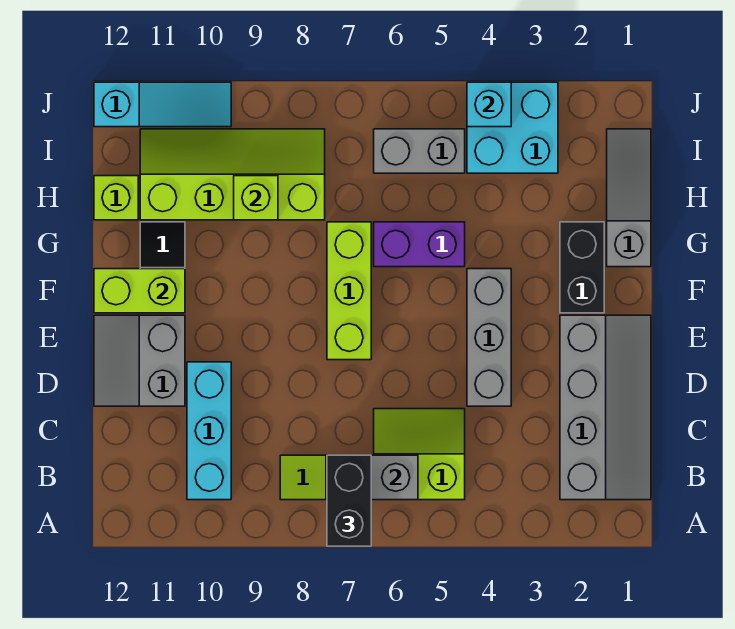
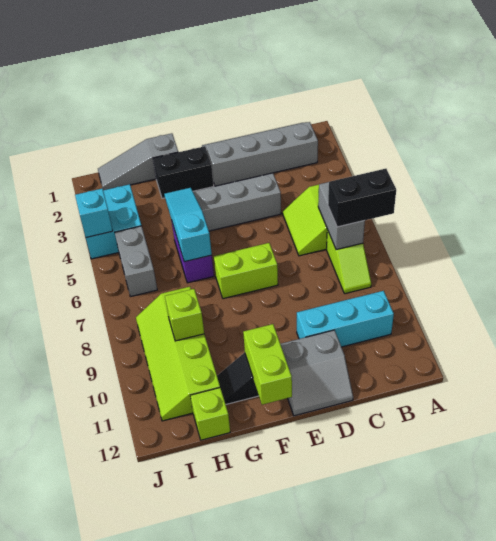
lime 1x3 brick [327,222,371,360] -> lime 1x2 brick [214,243,278,299]
cyan 1x3 slope [94,82,231,127] -> cyan 1x3 slope moved to [164,188,212,262]

